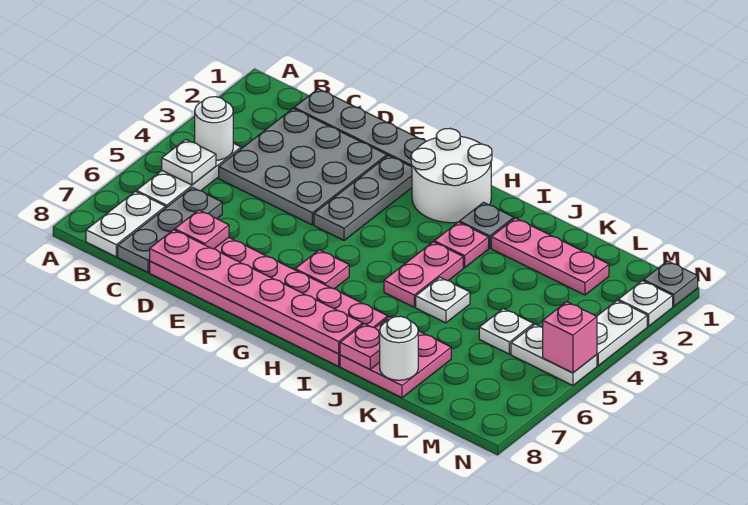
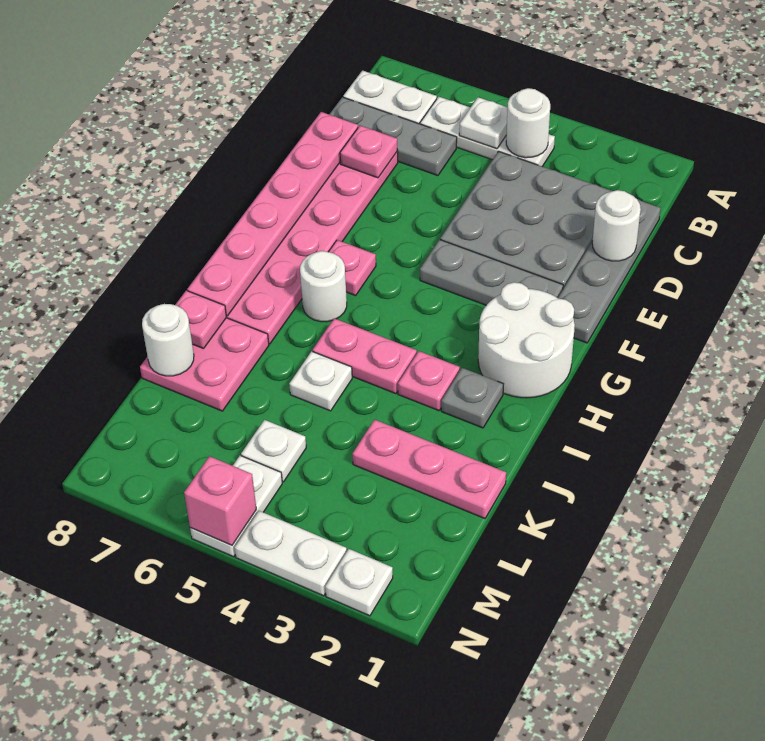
none -> white 1x1 round brick [592,190,641,261]
none -> white 1x1 round brick [300,251,347,322]
pink 1x3 plate [491,218,609,295] -> pink 1x3 plate turned to [352,420,506,518]
grey 1x1 plate [644,261,698,307] -> none

